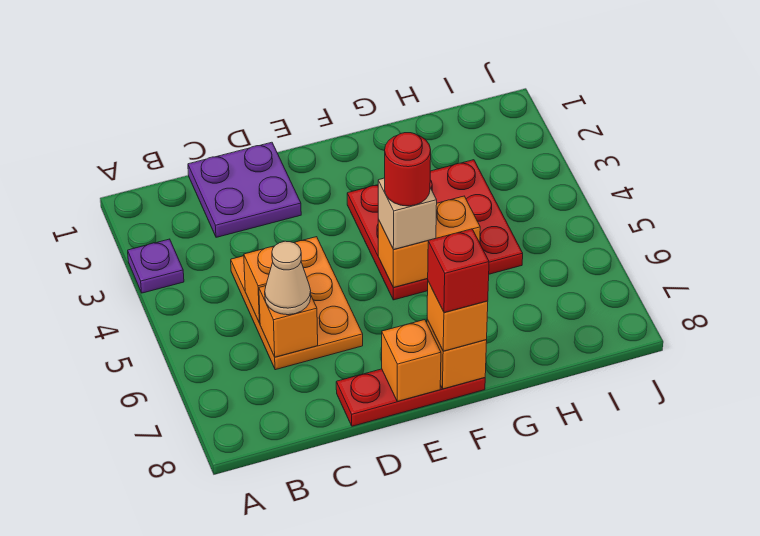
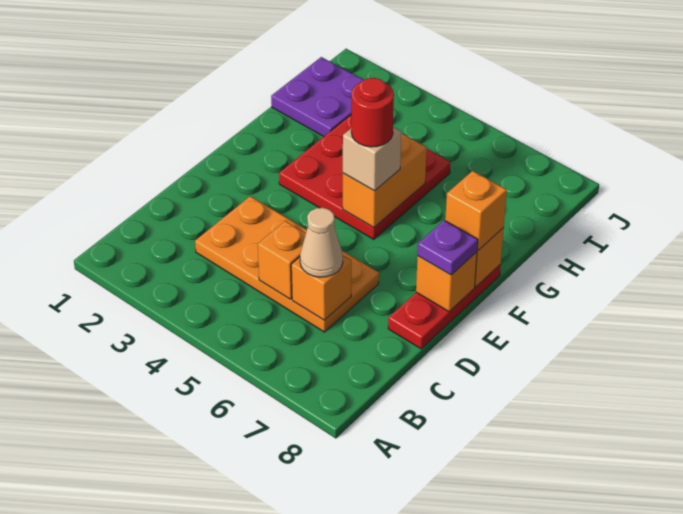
purple 1x1 plate [128,239,184,293] -> purple 1x1 plate moved to [417,220,478,275]
purple 2x2 plate [188,142,301,237] -> purple 2x2 plate moved to [271,57,363,136]
orange 2x3 plate [231,237,363,370] -> orange 2x4 plate [195,196,379,332]
red 1x1 brick [427,229,489,313] -> none

